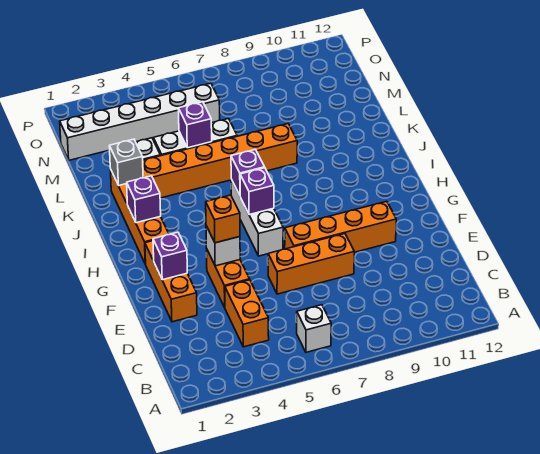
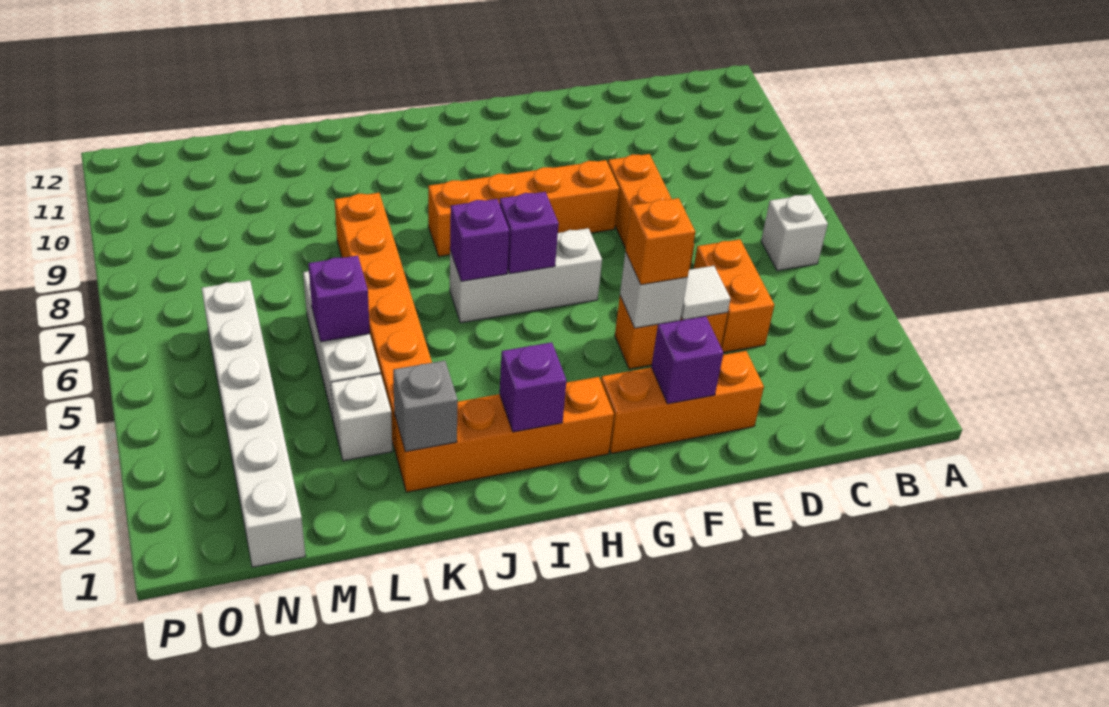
orange 1x2 brick [225,280,269,347] -> orange 1x2 brick turned to [693,239,774,353]
none -> white 1x1 tile [681,266,730,320]
orange 1x4 brick [285,201,396,252] -> orange 1x4 brick turned to [428,160,619,256]

